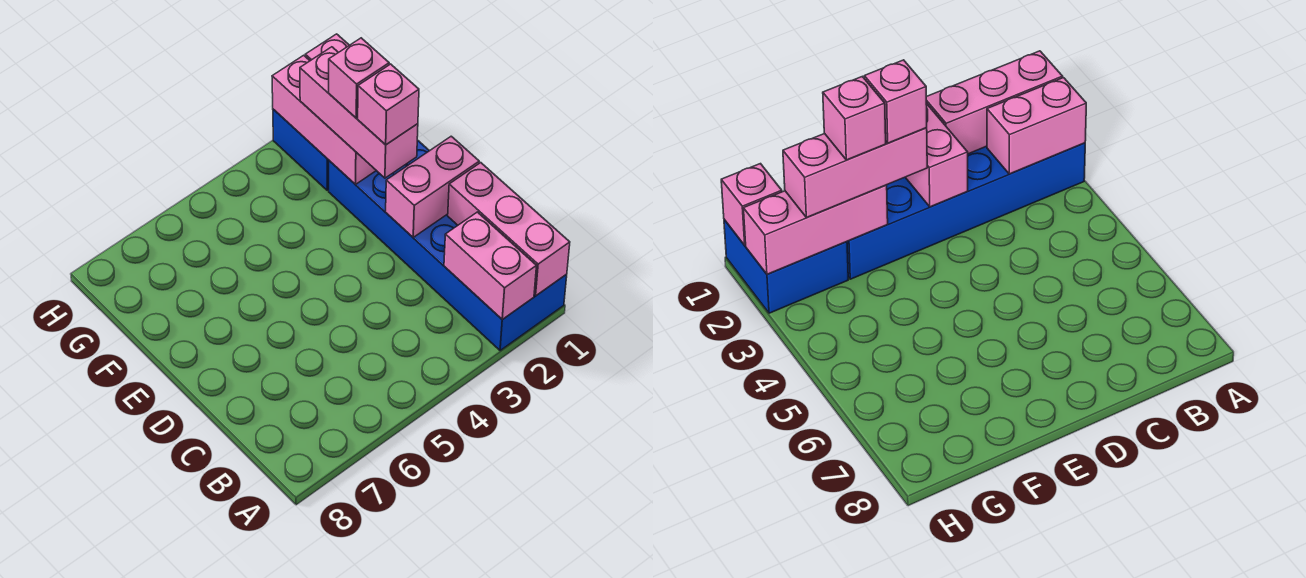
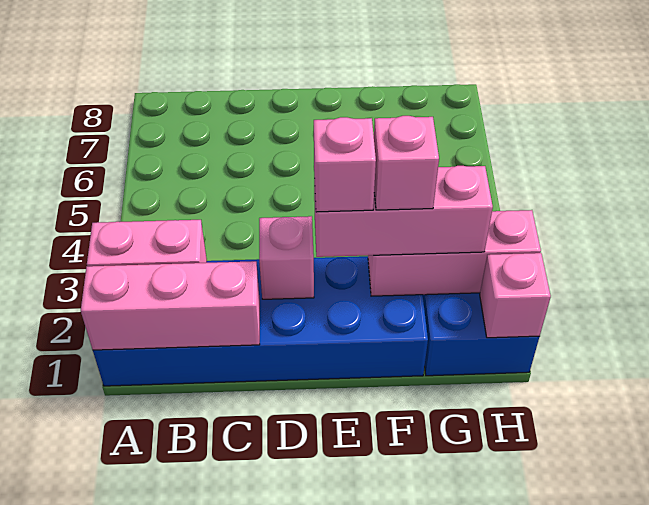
pink 1x2 brick [386,136,479,237] -> pink 1x1 brick [259,216,314,299]

